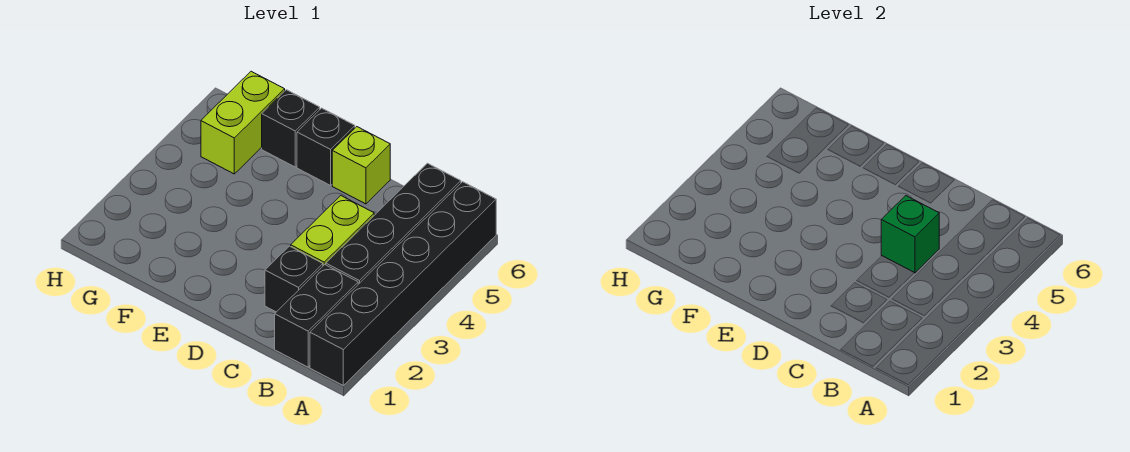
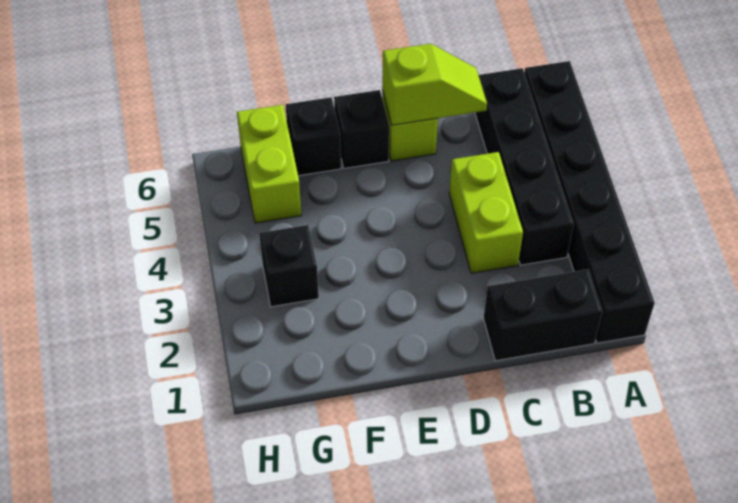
black 1x2 brick [275,265,358,367] -> black 1x2 brick turned to [484,269,603,361]
black 1x1 brick [265,246,323,312] -> black 1x1 brick moved to [259,225,319,307]
green 1x1 brick [881,196,939,273] -> none
none -> lime 1x2 slope [382,44,487,125]

